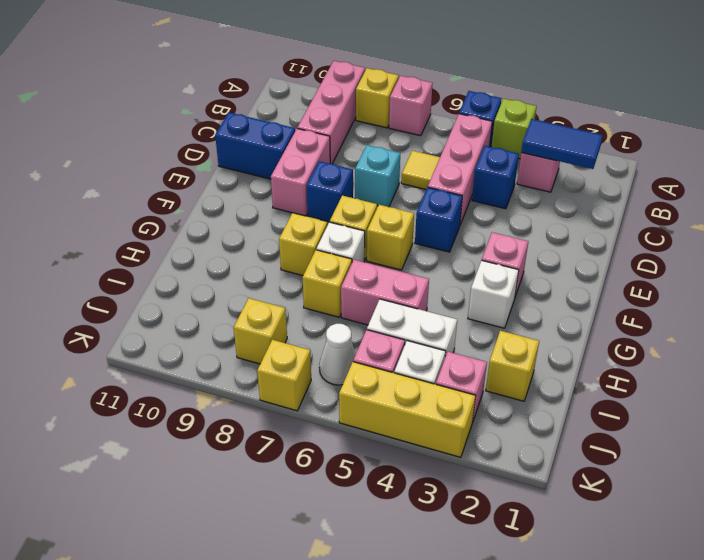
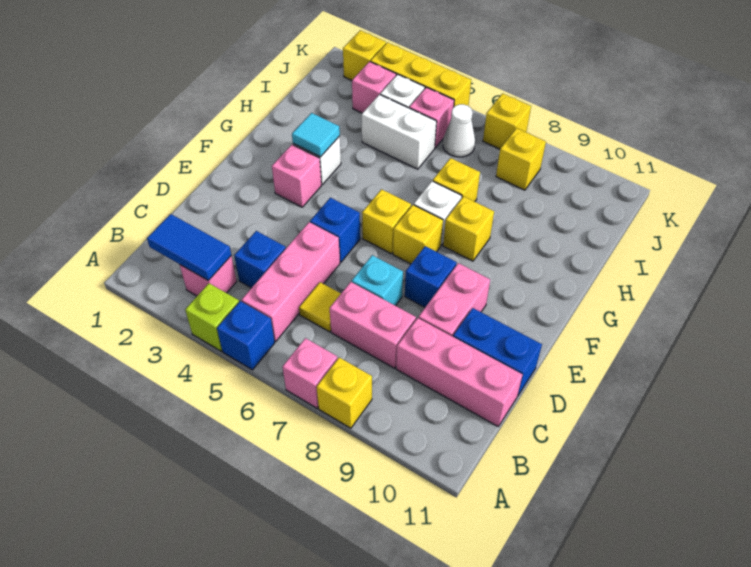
pink 1x3 brick [297,61,365,164] -> pink 1x3 brick turned to [396,318,523,426]
none -> cyan 1x1 tile [292,113,340,157]
pink 1x2 brick [341,260,429,325] -> pink 1x2 brick moved to [330,282,416,368]
yellow 1x1 brick [486,331,539,401] -> yellow 1x1 brick moved to [343,30,386,80]

